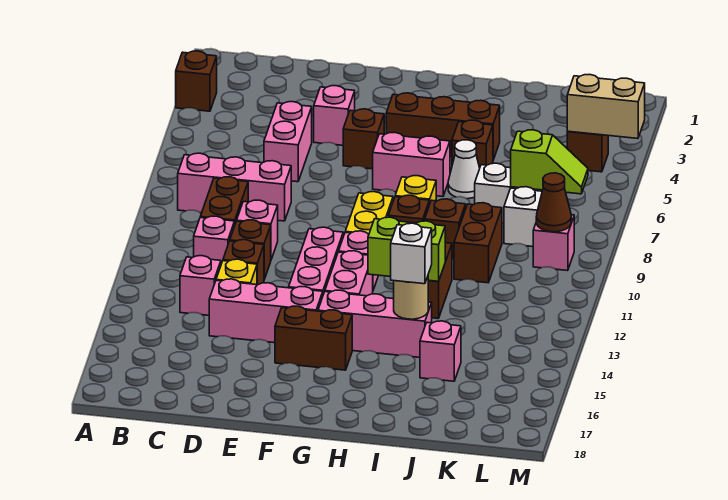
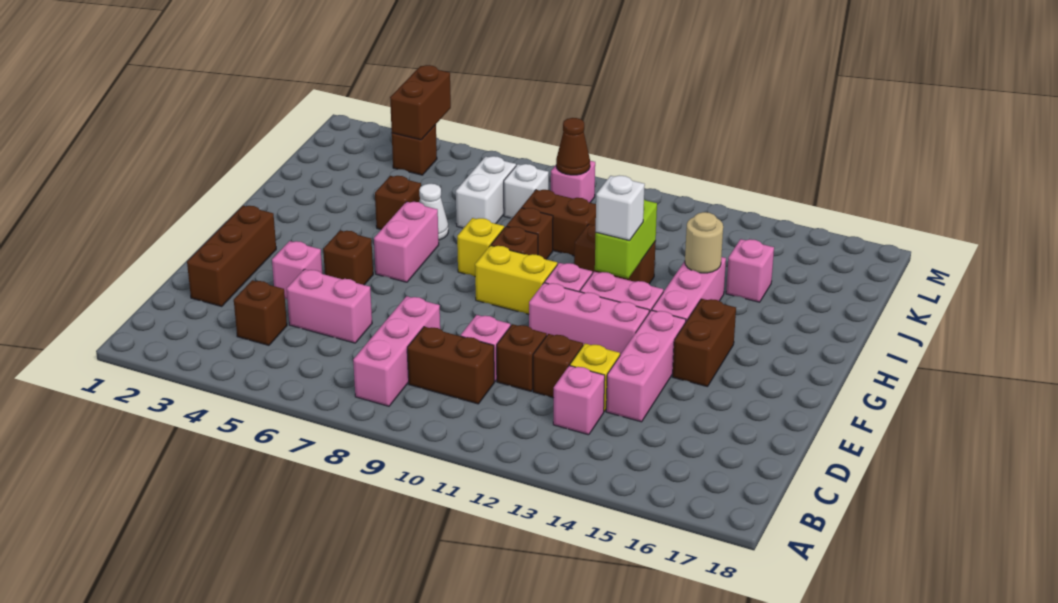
brown 1x1 brick [176,51,217,111] -> brown 1x1 brick moved to [234,280,287,345]
pink 1x1 brick [194,216,235,264] -> none
brown 1x3 brick [386,93,500,160] -> brown 1x3 brick moved to [187,206,276,306]
white 1x1 brick [391,223,432,284] -> white 1x1 brick moved to [596,175,645,241]
lime 1x2 slope [511,130,588,194] -> none
tan 1x2 brick [567,74,645,138] -> brown 1x2 brick [390,65,451,140]

